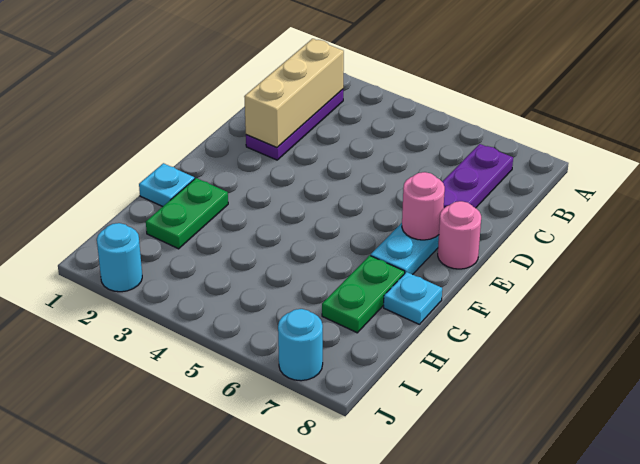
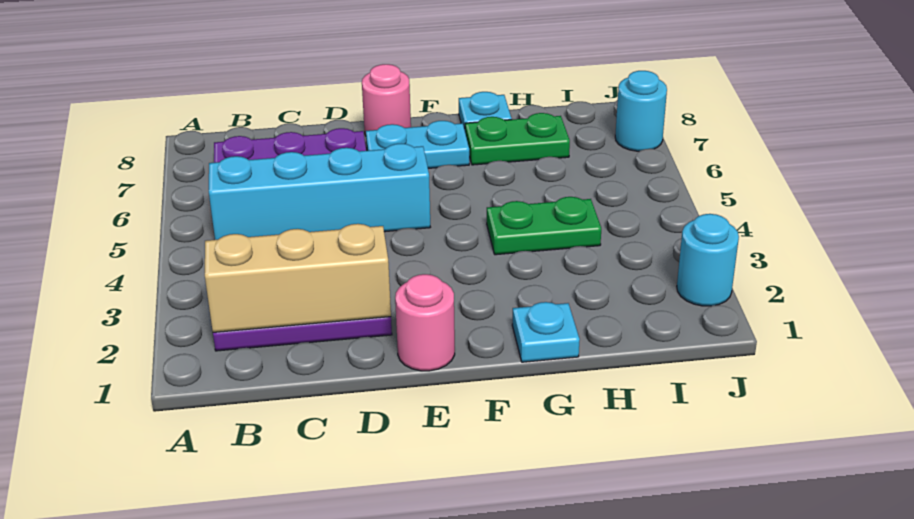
none -> cyan 1x4 brick [209,144,430,240]
pink 1x1 round brick [402,172,445,240] -> pink 1x1 round brick moved to [395,274,455,371]
green 1x2 plate [146,178,228,249] -> green 1x2 plate moved to [487,197,601,255]

